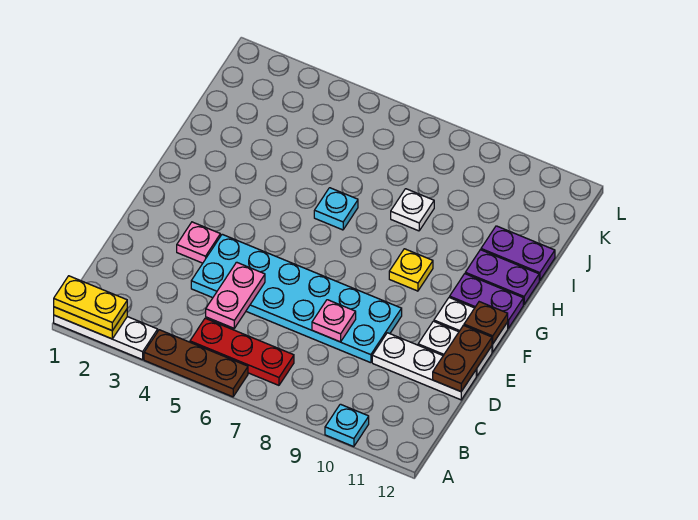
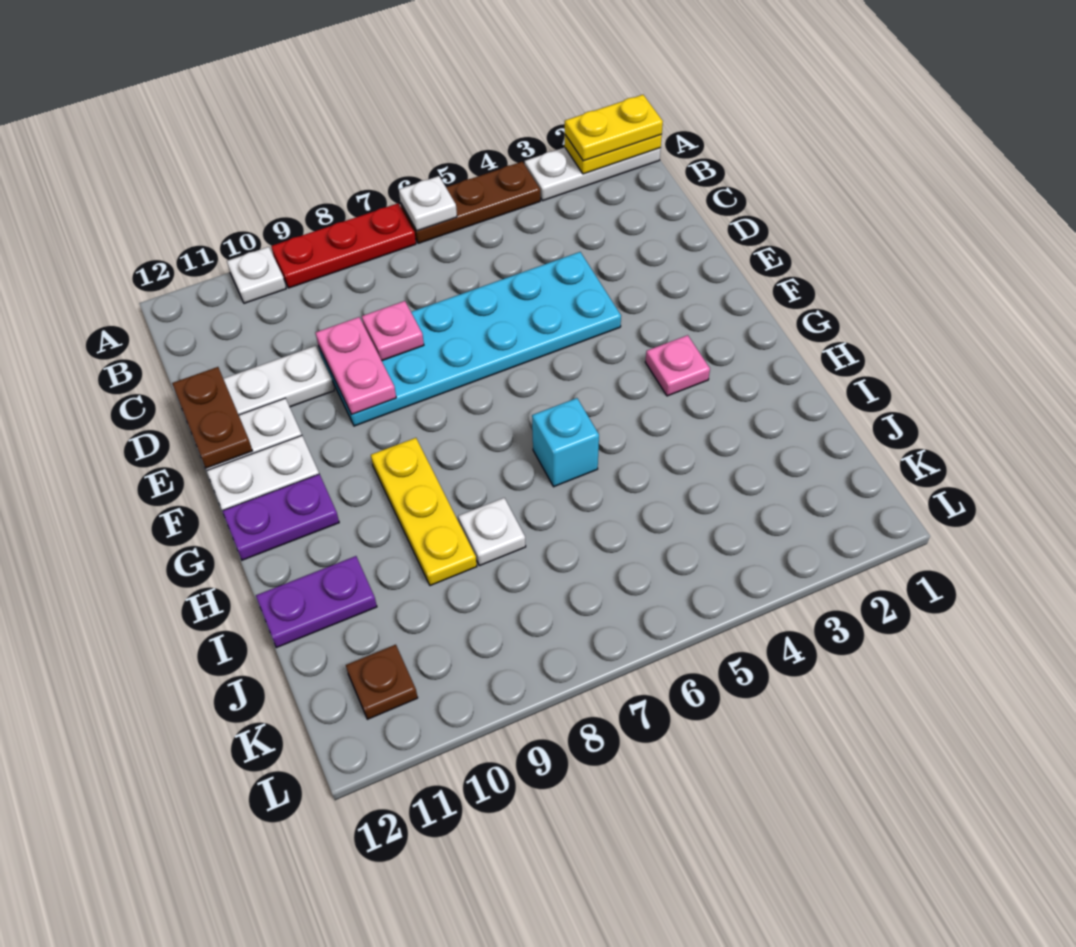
none -> white 1x1 plate [399,176,457,231]
cyan 1x1 plate [325,404,369,447] -> white 1x1 plate [227,247,286,303]
red 1x3 plate [190,318,294,385] -> red 1x3 plate moved to [271,203,416,288]
pink 1x2 plate [206,262,265,328] -> pink 1x2 plate moved to [316,317,396,414]
pink 1x1 plate [177,222,220,263] -> pink 1x1 plate moved to [645,335,710,396]
brown 1x1 plate [464,302,508,344] -> brown 1x1 plate moved to [346,645,418,719]
yellow 1x1 plate [389,249,433,291] -> yellow 1x3 plate [371,438,477,586]
cyan 1x1 plate [314,188,358,230] -> cyan 1x1 brick [532,398,599,487]
purple 1x2 plate [465,250,539,304] -> none

